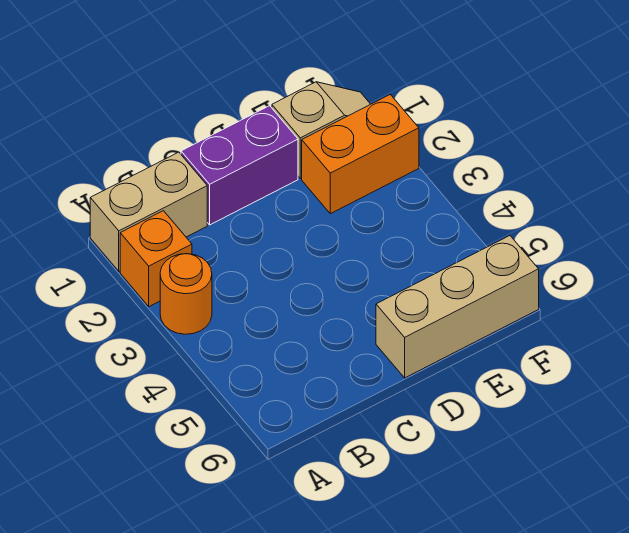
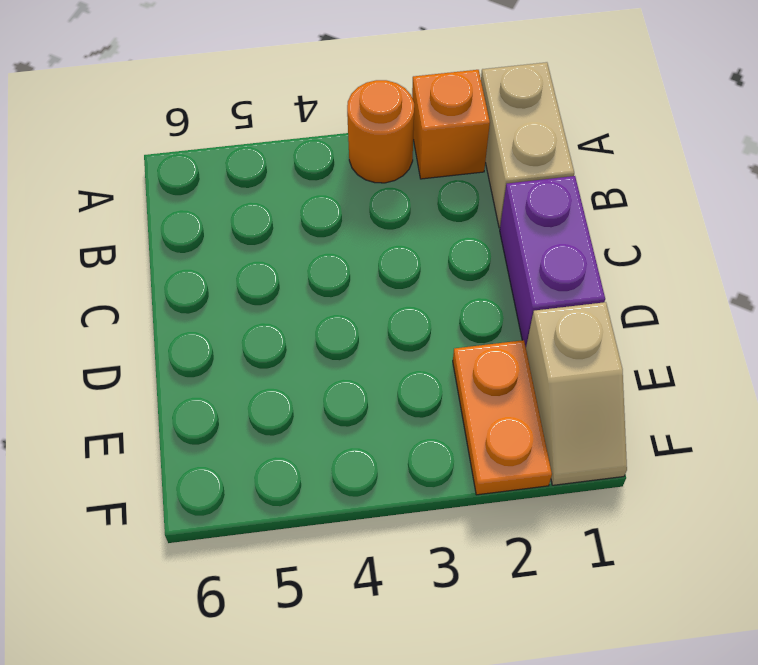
tan 1x3 brick [376,236,539,378] -> none
orange 1x2 brick [302,95,419,214] -> orange 1x2 plate [453,340,552,495]

